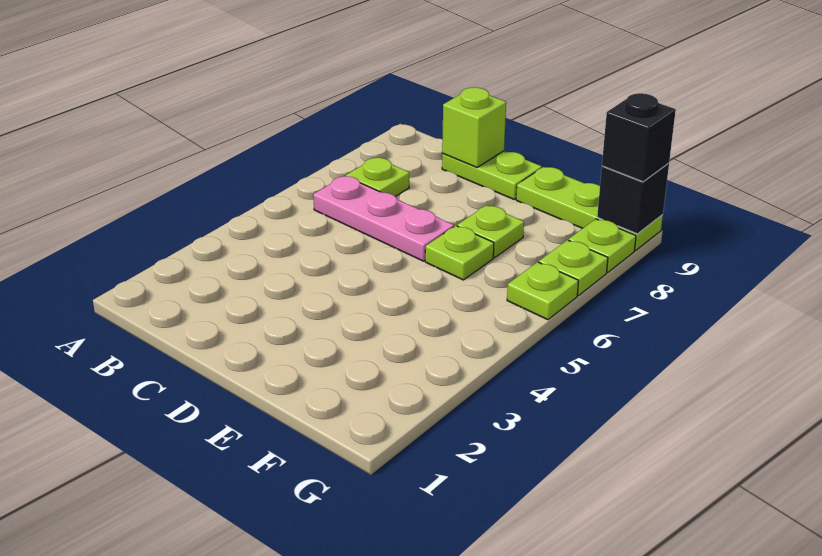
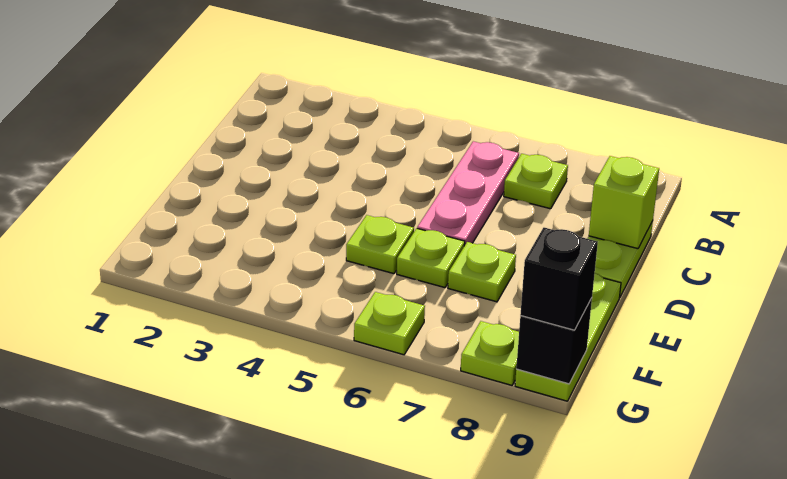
lime 1x1 plate [539,240,608,296] -> lime 1x1 plate moved to [346,215,414,274]

